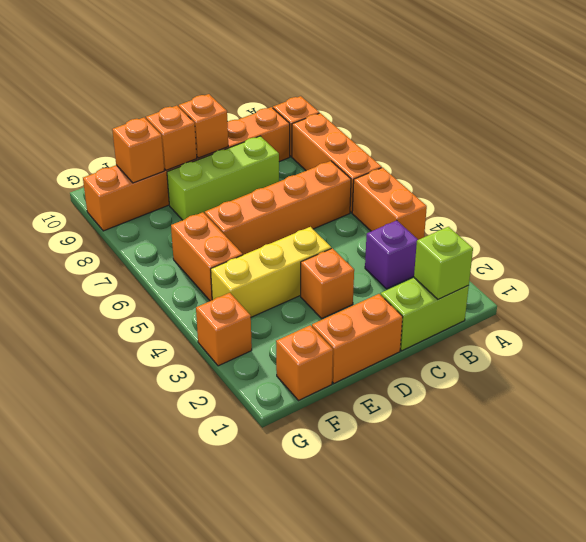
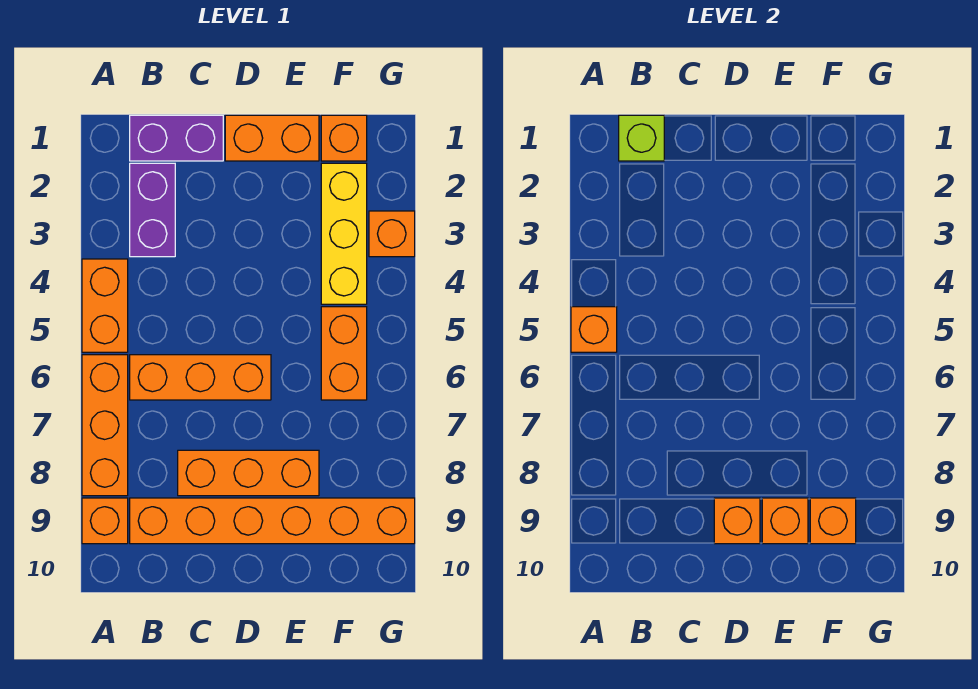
lime 1x2 brick [381,278,469,351] -> purple 1x2 brick [130,115,223,161]
purple 1x1 brick [365,220,418,289] -> purple 1x2 brick [130,163,175,257]
orange 1x4 brick [205,161,351,255] -> orange 1x3 brick [130,355,271,400]
lime 1x3 brick [167,136,279,220] -> orange 1x3 brick [178,450,319,496]
orange 1x1 brick [301,248,354,318] -> orange 1x1 brick moved to [571,307,617,352]
yellow 1x3 brick [211,227,331,317] -> yellow 1x3 brick turned to [321,163,367,304]

